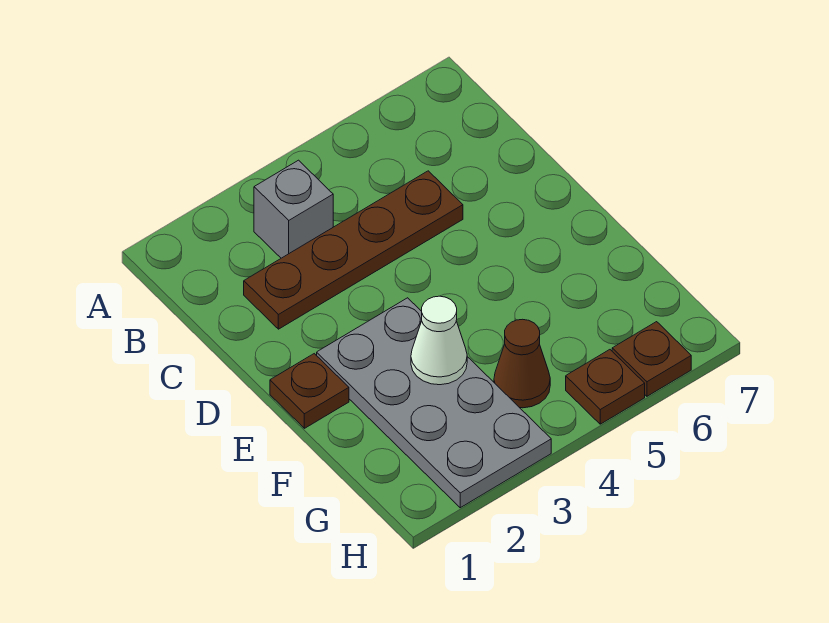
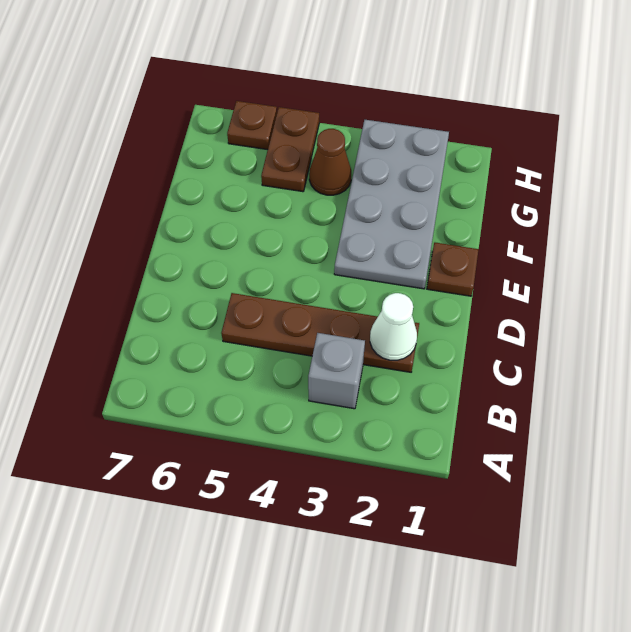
white 1x1 cone [411,296,467,385] -> white 1x1 cone moved to [370,293,417,360]
brown 1x1 plate [566,350,645,424] -> brown 1x2 plate [261,107,319,192]

